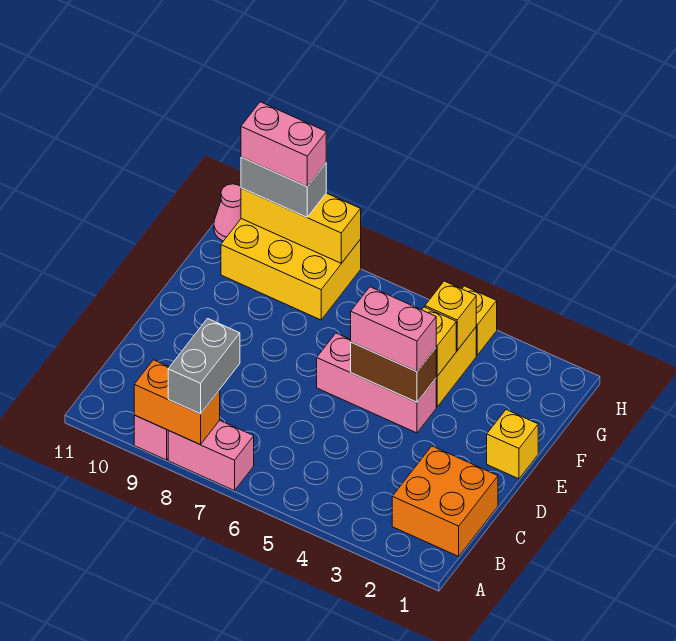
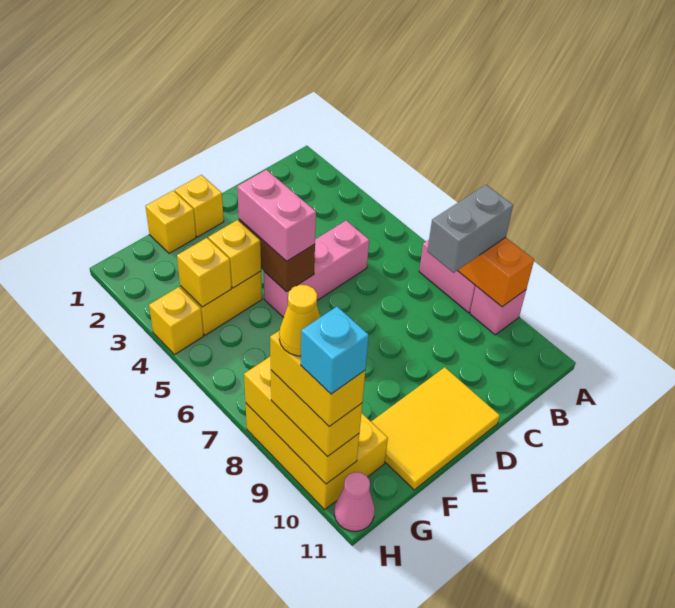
orange 2x2 brick [392,446,498,556] -> none
none -> yellow 2x3 tile [371,367,500,490]
pink 1x3 brick [317,333,436,433] -> pink 1x3 brick turned to [264,221,369,318]
none -> yellow 1x1 brick [146,191,196,253]
grey 1x2 brick [241,157,326,217] -> yellow 1x2 brick [271,370,362,457]
pink 1x2 brick [241,102,326,186] -> yellow 1x2 brick [270,330,365,426]
none -> yellow 1x1 cone [279,285,320,356]
none -> cyan 1x1 brick [301,307,369,394]

